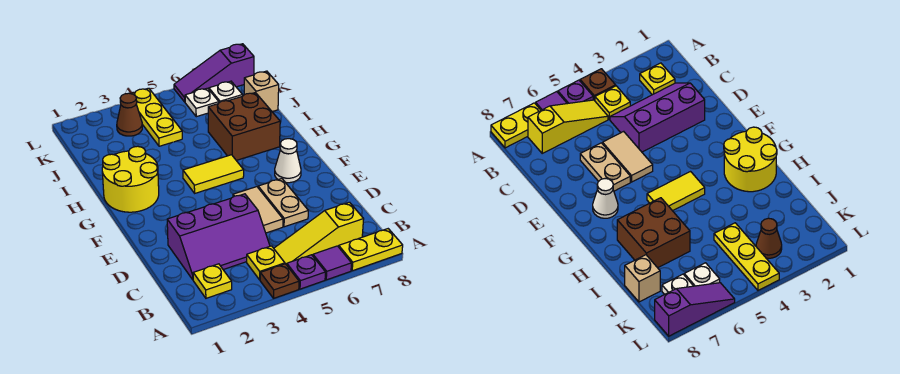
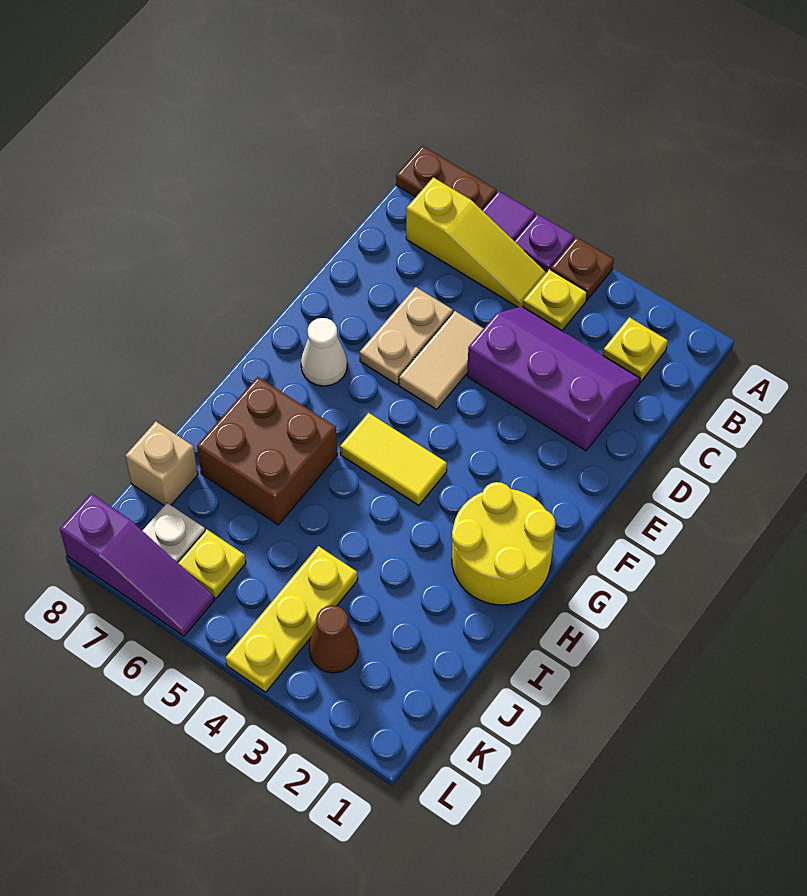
yellow 1x2 plate [339,229,403,271] -> brown 1x2 plate [396,146,497,210]
white 1x1 plate [185,88,219,117] -> yellow 1x1 plate [178,529,246,598]

